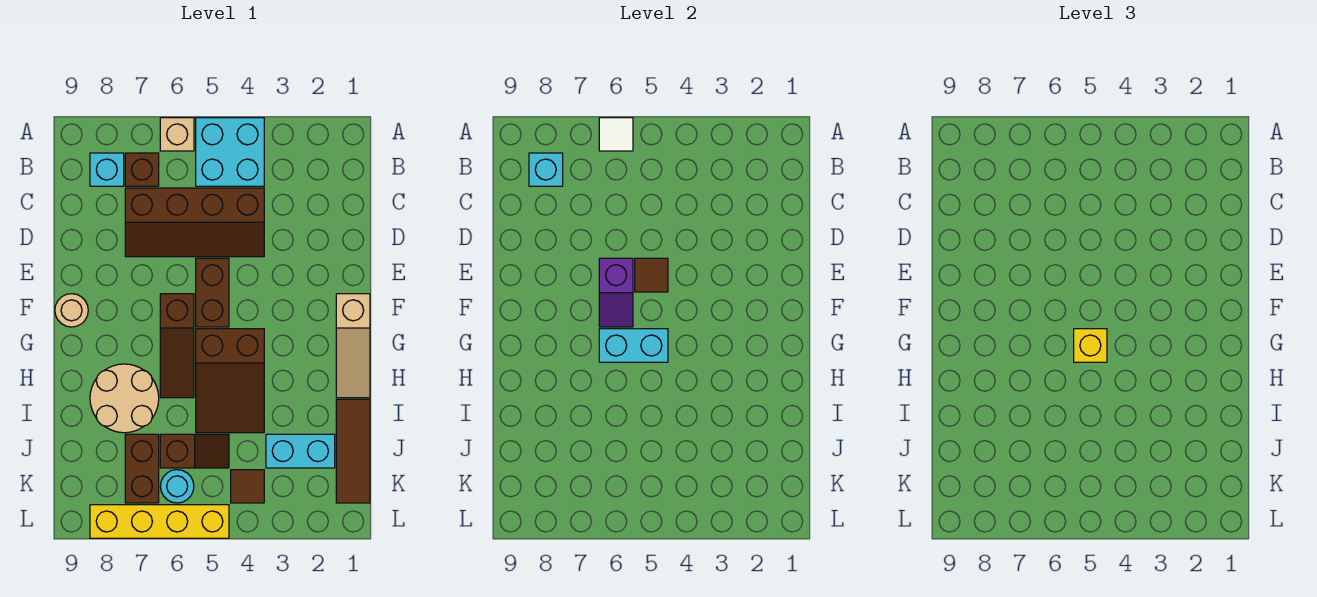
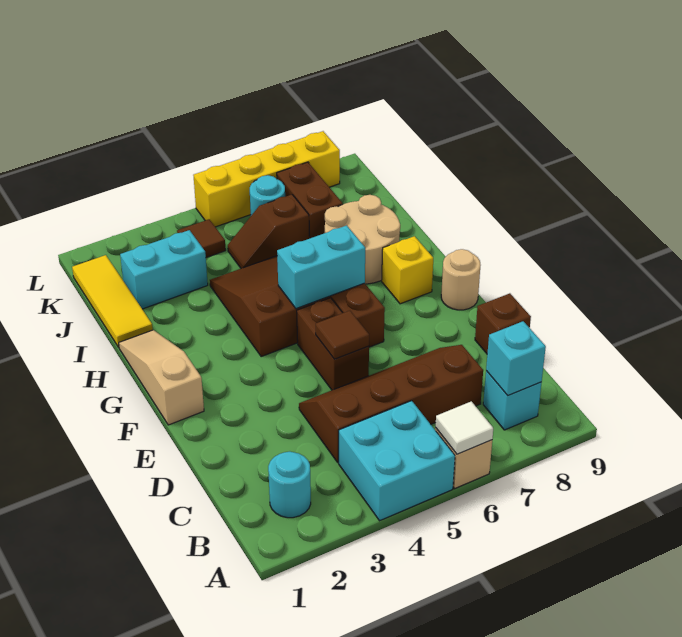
none -> cyan 1x1 round brick [268,452,311,518]
brown 1x1 brick [125,153,159,186] -> brown 1x1 brick moved to [475,293,531,354]
purple 1x2 slope [599,258,633,327] -> none
yellow 1x1 brick [1074,329,1107,362] -> yellow 1x1 brick moved to [382,236,433,304]
brown 1x3 tile [336,399,370,503] -> yellow 1x3 tile [72,255,153,347]

